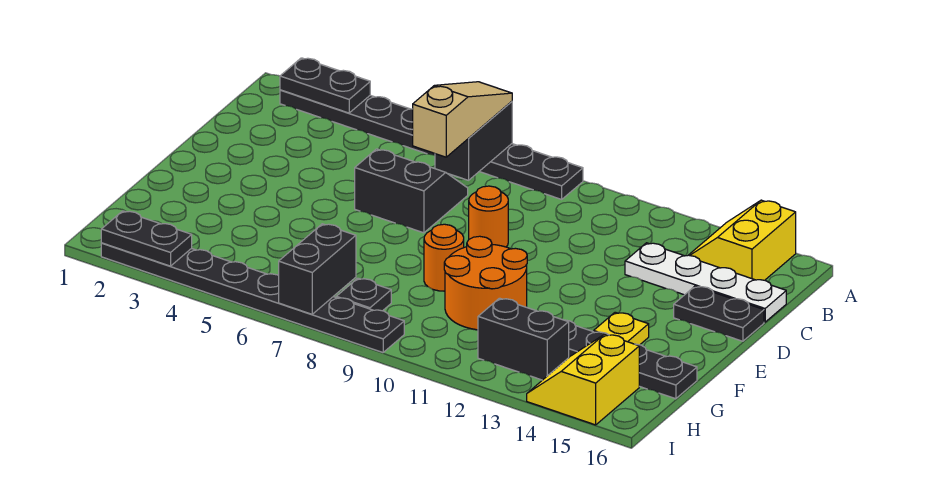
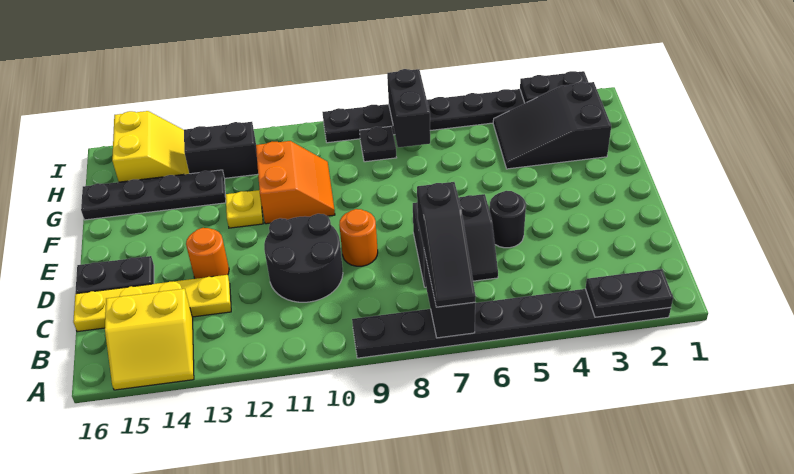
tan 1x3 slope [413,82,512,157] -> black 1x3 slope [417,182,476,307]
yellow 2x2 slope [689,200,796,280] -> yellow 2x2 slope turned to [105,289,194,390]
none -> black 2x2 round brick [264,214,343,302]
white 1x4 plate [625,243,786,322] -> yellow 1x4 plate [73,275,231,332]
none -> black 1x1 round brick [490,191,526,248]
orange 1x1 round brick [424,224,464,291] -> orange 1x1 round brick moved to [186,228,229,279]
orange 2x2 round brick [444,236,527,330] -> orange 2x2 slope [256,141,335,224]
yellow 1x1 plate [594,312,649,345] -> yellow 1x1 plate moved to [226,190,263,228]
none -> black 2x3 slope [493,82,611,169]

